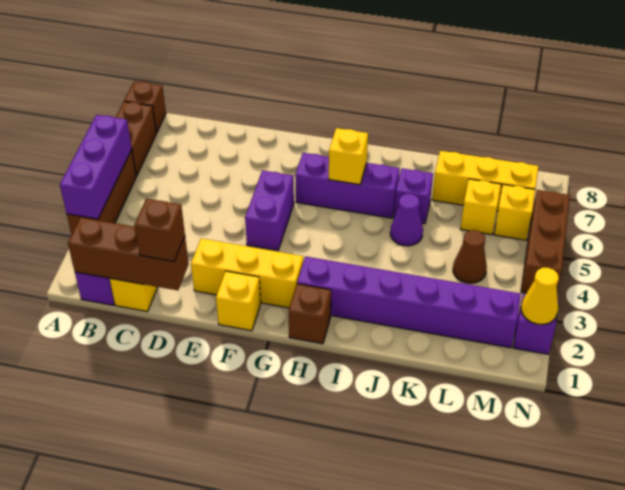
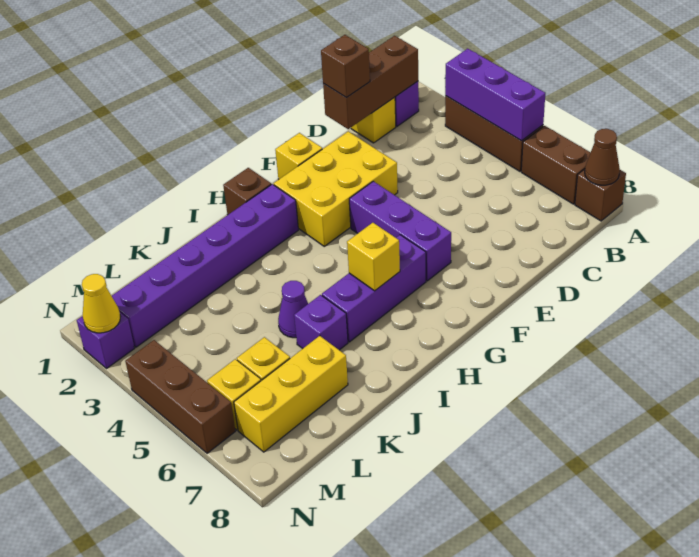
yellow 1x3 brick [191,239,303,308] -> yellow 2x3 brick [274,131,398,246]
purple 1x2 brick [245,170,294,250] -> purple 1x3 brick [349,181,451,281]
brown 1x1 cone [453,230,487,283] -> brown 1x1 cone moved to [585,129,620,185]

